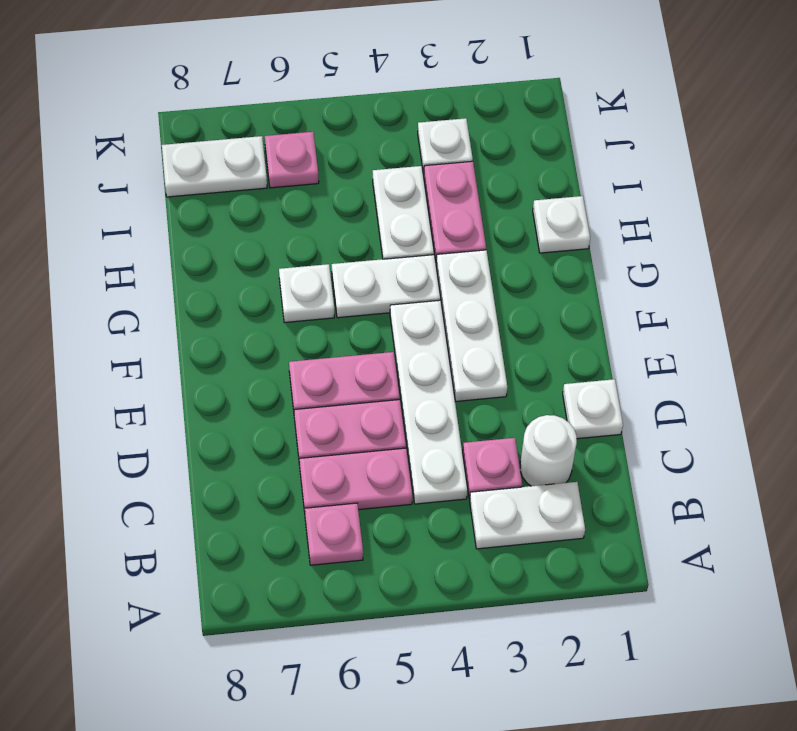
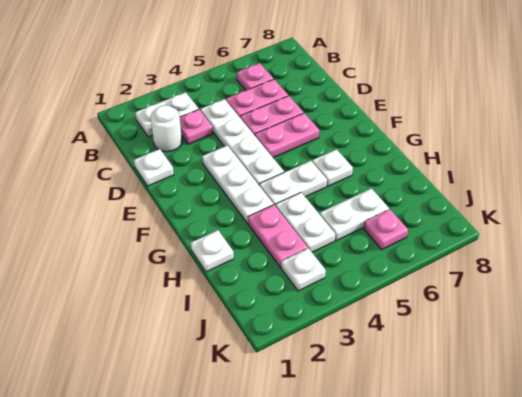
white 1x2 plate [162,136,267,197] -> white 1x2 plate moved to [320,188,389,241]

